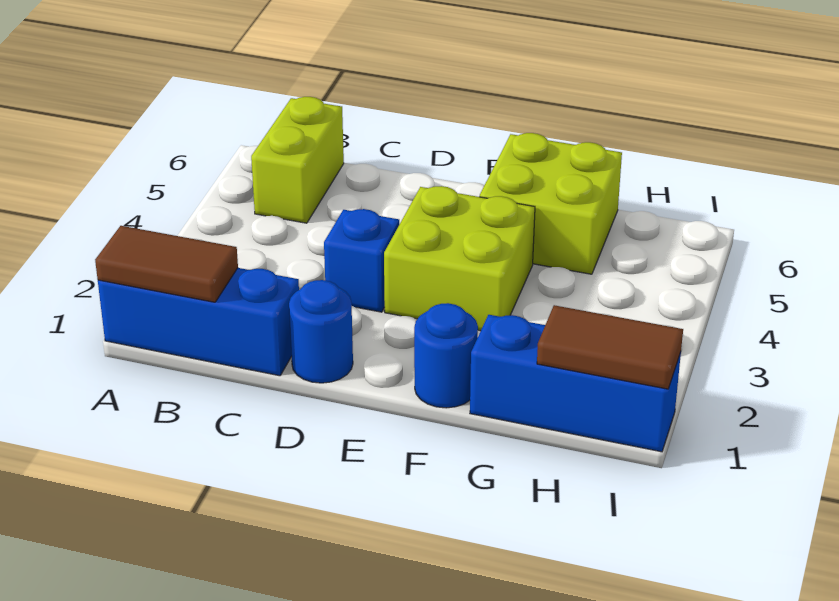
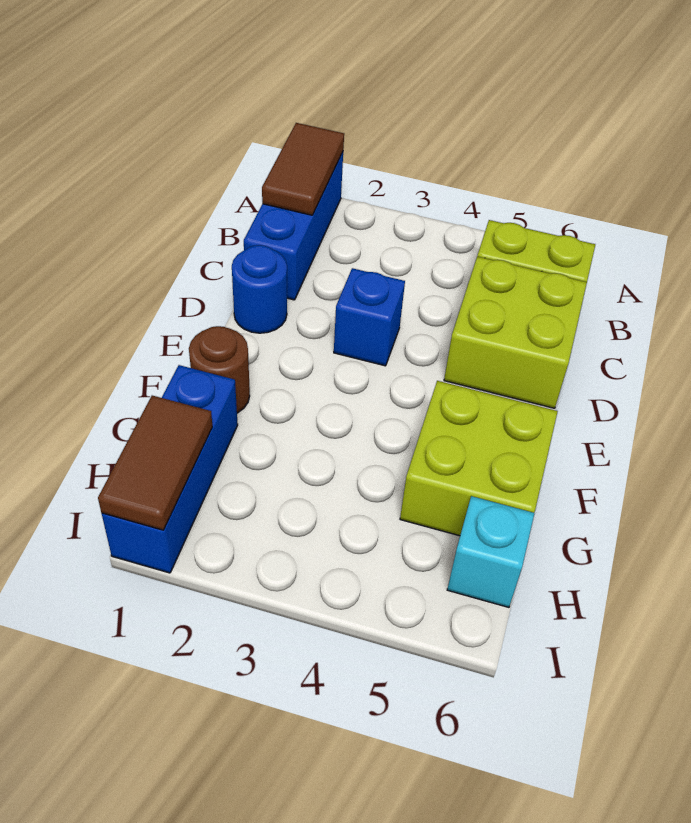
lime 2x2 brick [384,186,535,331] -> lime 2x2 brick moved to [444,256,587,408]
blue 1x1 round brick [414,303,478,408] -> brown 1x1 round brick [189,326,250,413]
none -> cyan 1x1 brick [447,496,534,607]

